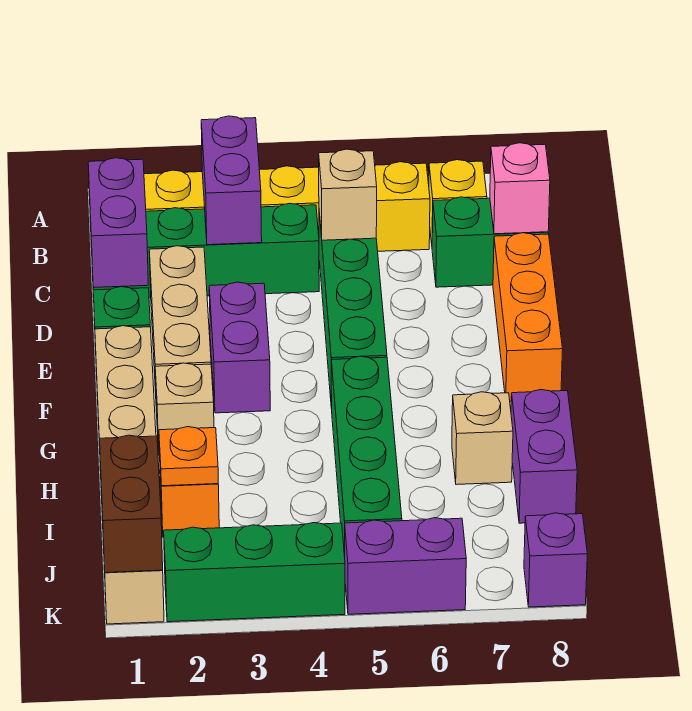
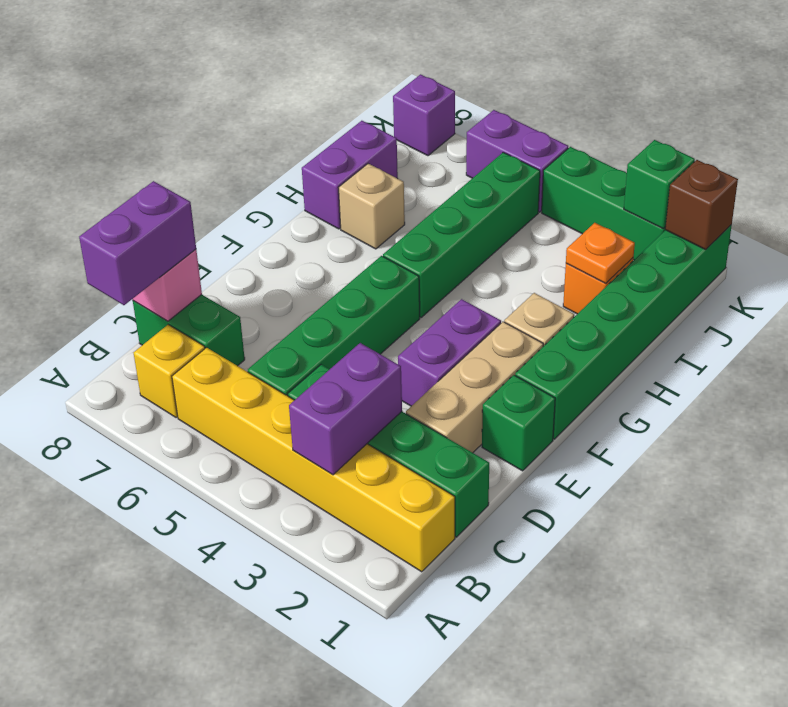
purple 1x2 brick [88,158,148,287] -> purple 1x2 brick moved to [79,181,196,305]
tan 1x1 brick [319,149,377,240] -> none
orange 1x3 brick [493,233,563,402] -> none
tan 1x6 brick [95,326,164,624] -> green 1x6 brick [515,225,732,439]
brown 1x2 brick [100,435,163,572] -> brown 1x1 brick [665,160,738,250]
none -> green 1x1 brick [624,140,695,229]

